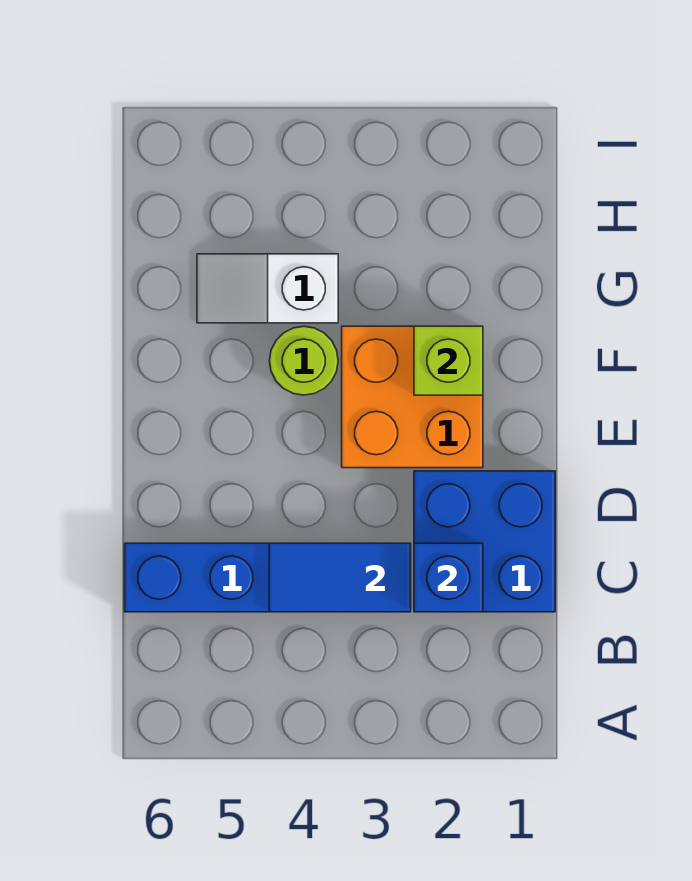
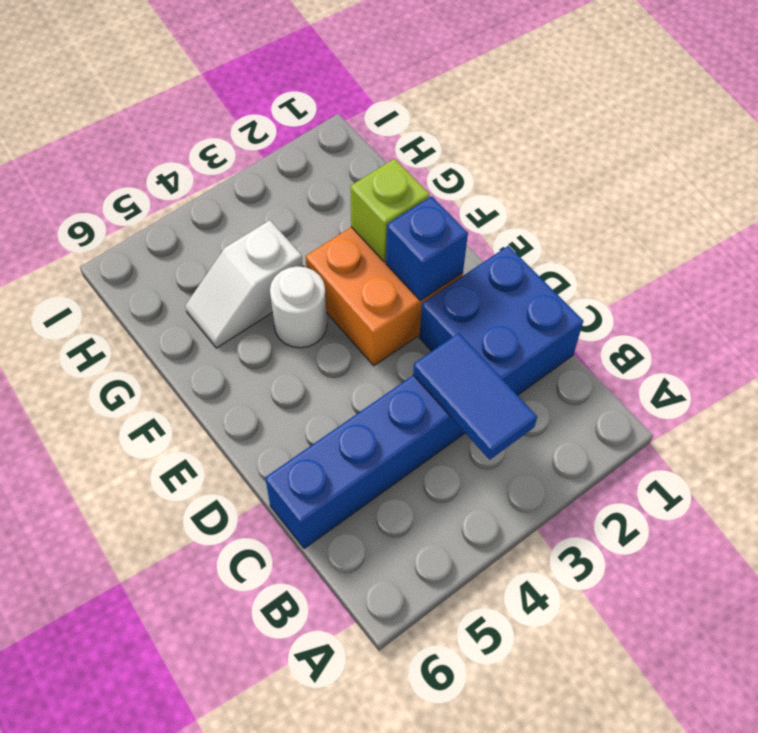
blue 1x1 brick [414,543,483,612] -> blue 1x1 brick moved to [386,196,468,301]
blue 1x2 tile [269,543,411,612] -> blue 1x2 tile turned to [413,333,537,460]
lime 1x1 round brick [269,326,338,395] -> white 1x1 round brick [270,266,327,348]

